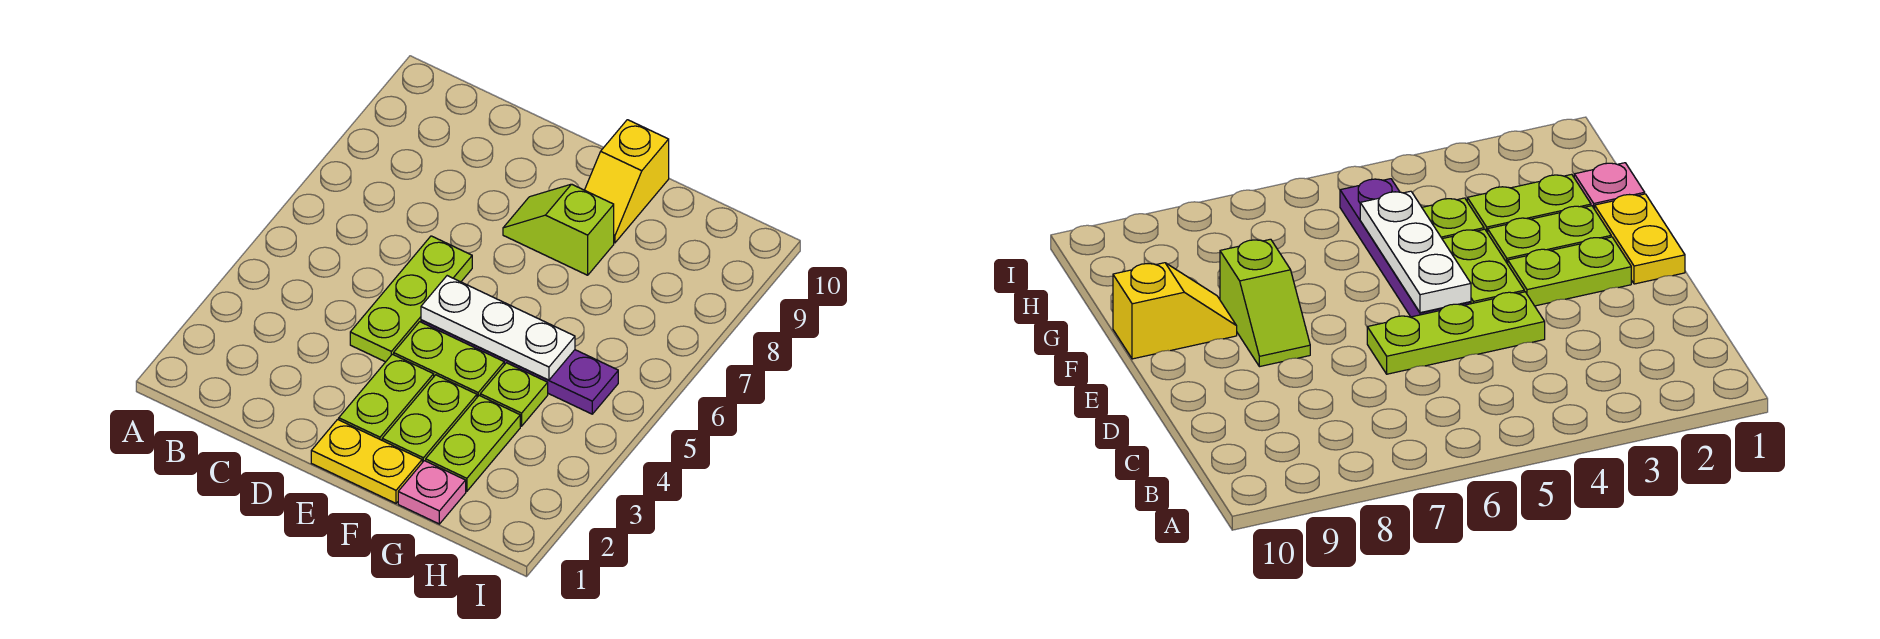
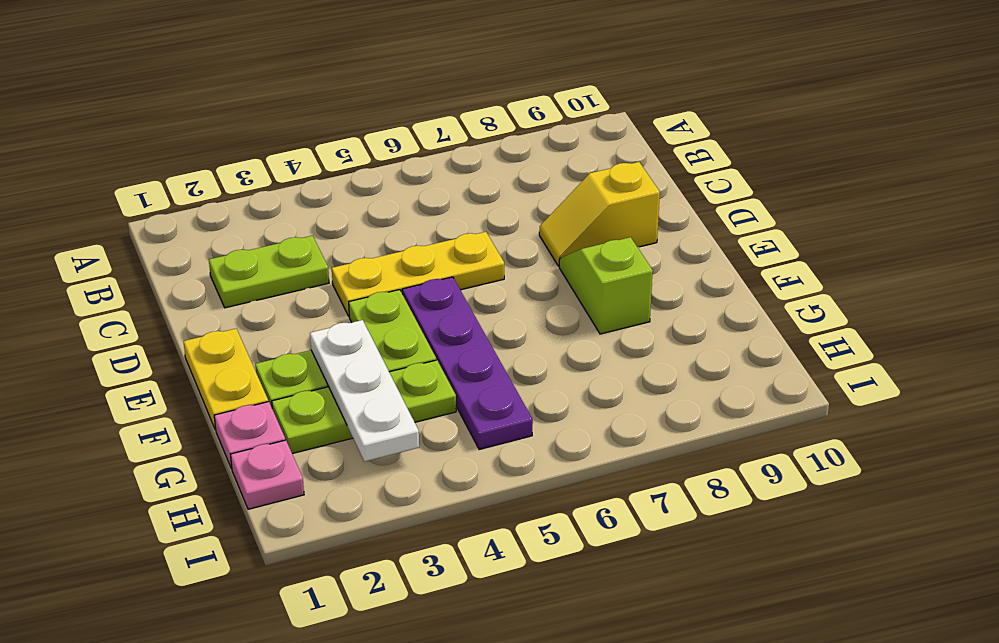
lime 1x3 plate [350,236,472,362] -> yellow 1x3 plate [332,232,504,316]
lime 1x2 plate [339,354,434,440] -> lime 1x2 plate moved to [209,236,329,308]
white 1x3 plate [421,276,575,380] -> white 1x3 plate moved to [310,320,419,462]
yellow 1x2 slope [585,120,669,243] -> yellow 1x2 slope moved to [539,162,660,266]
none -> pink 1x1 plate [230,440,304,509]

